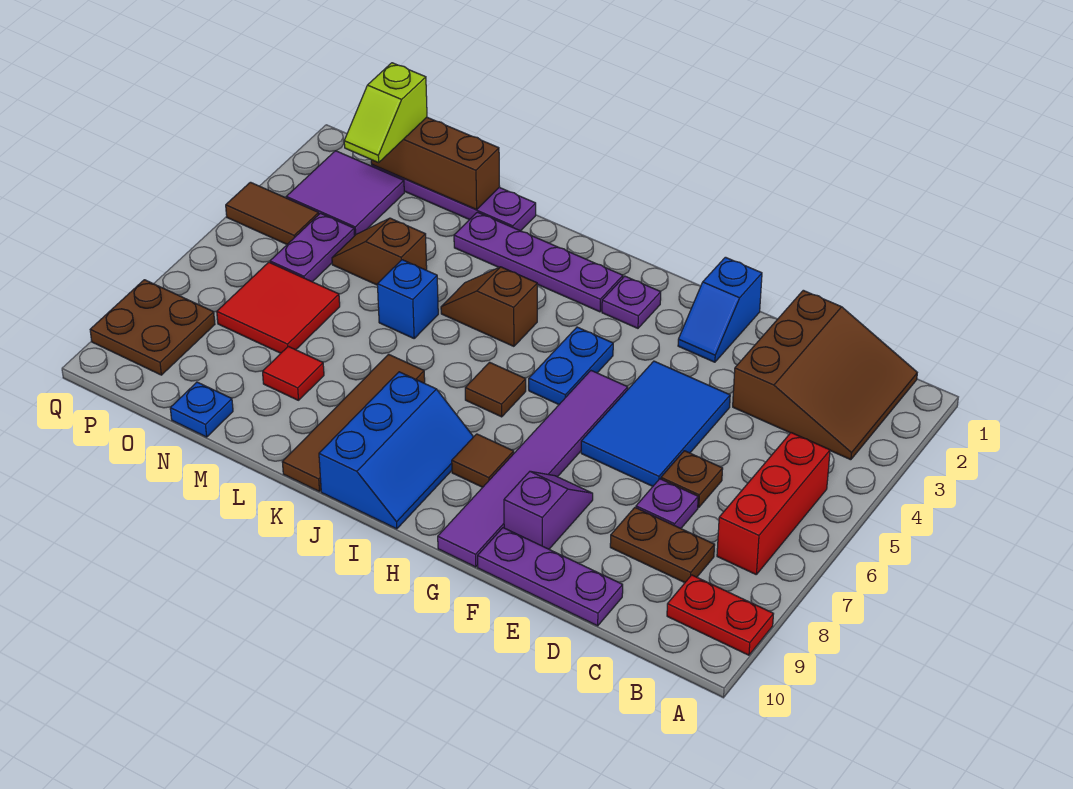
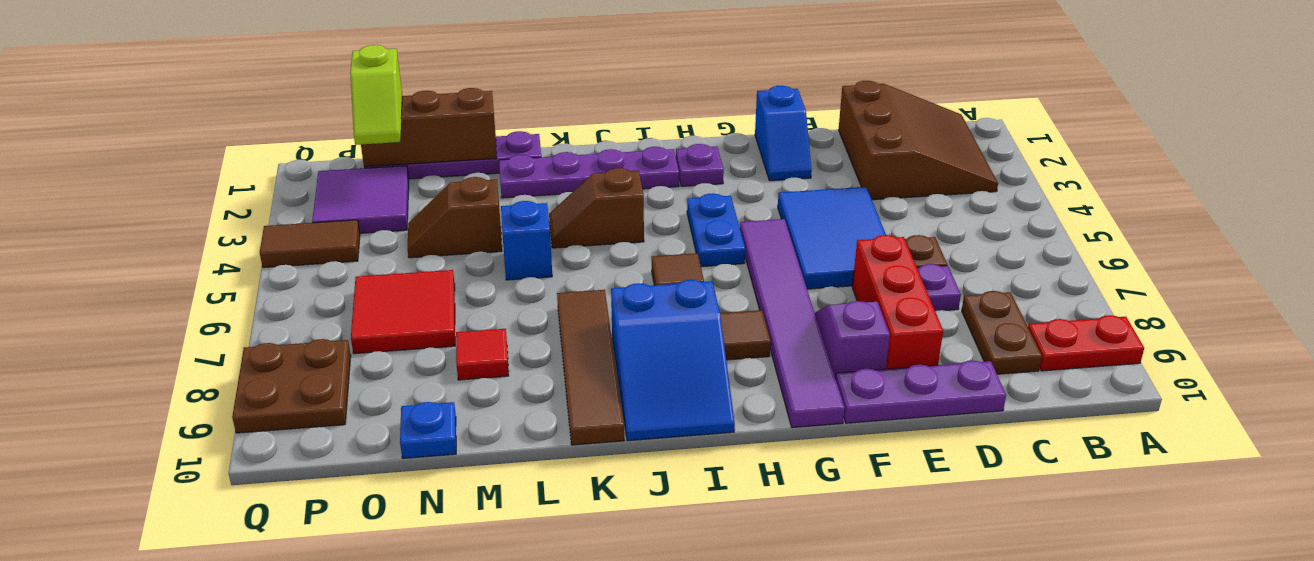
red 1x3 brick [717,433,830,574] -> red 1x3 brick moved to [852,235,943,369]
brown 1x2 plate [610,508,715,583] -> brown 1x2 plate turned to [962,291,1042,374]
blue 2x3 slope [319,372,473,529] -> blue 2x3 slope turned to [611,280,735,441]
purple 1x2 plate [270,213,355,282] -> none

